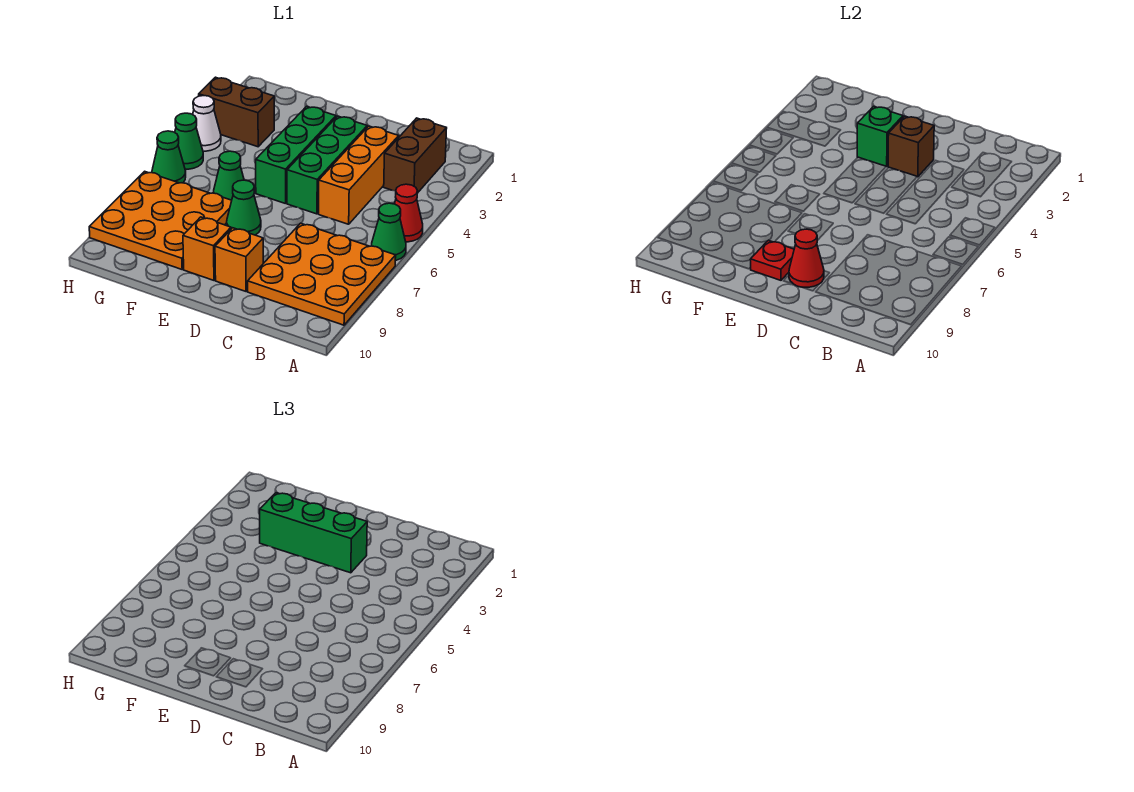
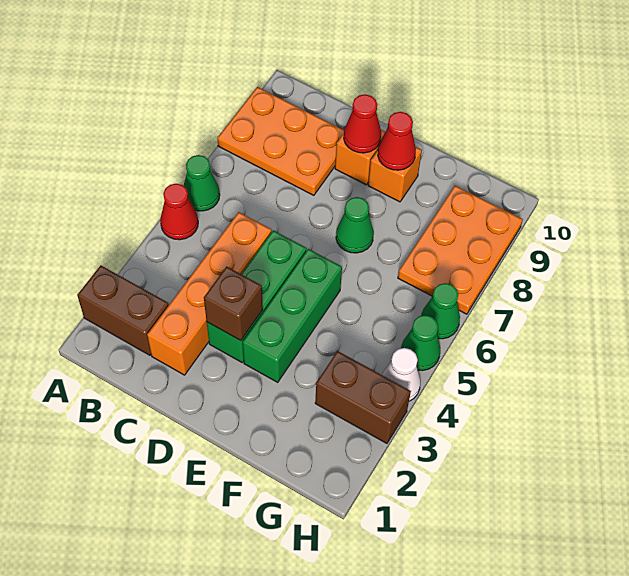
orange 3x3 plate [248,223,396,325] -> orange 2x3 plate [217,87,344,195]
brown 1x2 brick [384,118,447,193] -> brown 1x2 brick turned to [77,265,169,355]
orange 1x3 brick [319,126,399,224] -> orange 1x4 brick [147,212,272,375]
green 1x3 brick [260,493,367,573] -> none
green 1x1 brick [857,106,903,167] -> none
red 1x1 plate [750,240,794,280] -> red 1x1 cone [378,112,416,170]
green 1x1 cone [213,151,244,200] -> none
orange 3x3 plate [89,171,232,269] -> orange 2x3 plate [398,186,523,314]

